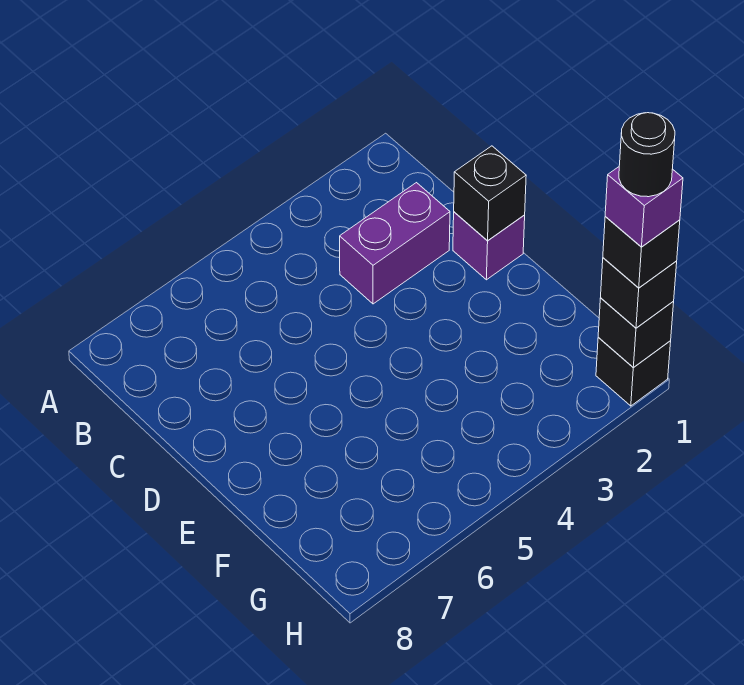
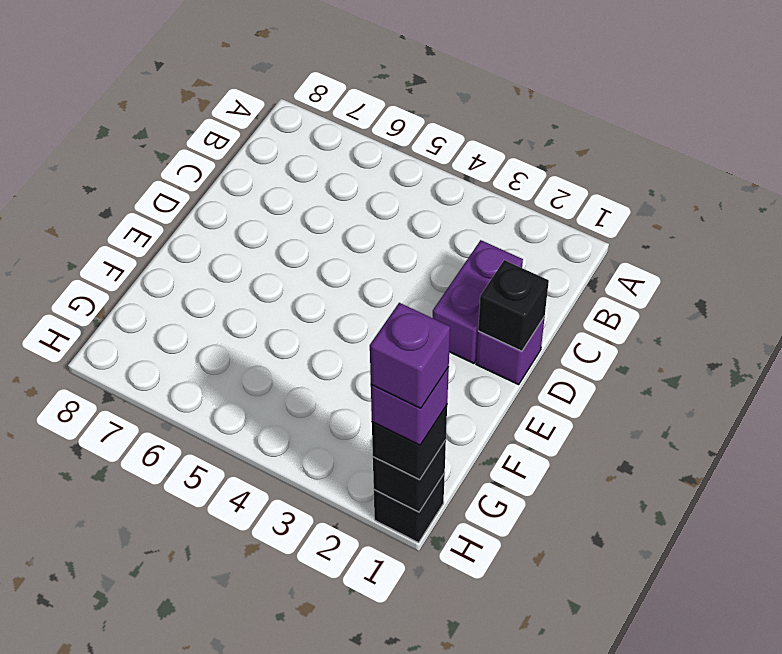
purple 1x2 brick [340,183,450,304] -> purple 1x2 brick turned to [433,240,523,363]
black 1x1 brick [603,217,680,288] -> purple 1x1 brick [371,367,449,445]
black 1x1 round brick [619,113,675,197] -> none

